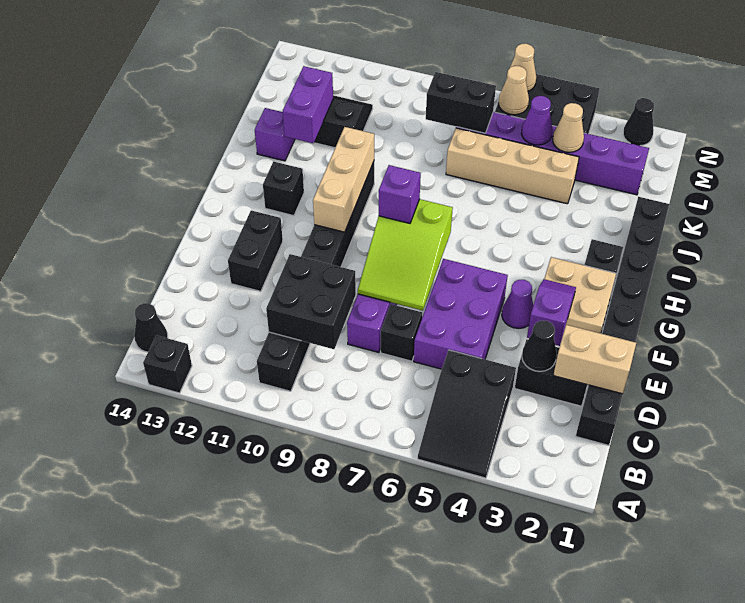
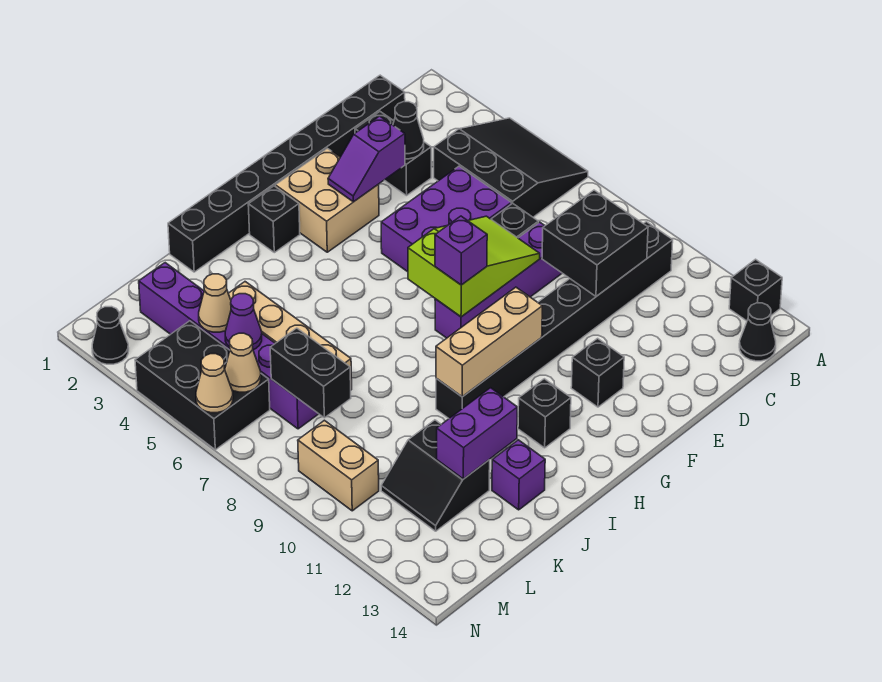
black 2x3 slope [418,350,516,478] -> black 3x3 slope [434,118,588,217]
tan 1x2 brick [554,325,636,394] -> tan 1x2 brick moved to [298,420,379,511]
black 1x2 brick [228,210,283,291] -> black 1x1 brick [571,338,624,407]
purple 1x1 cone [502,280,533,328] -> none

